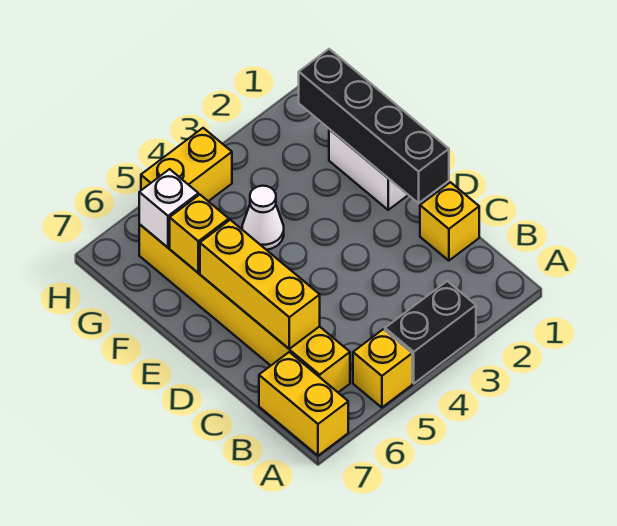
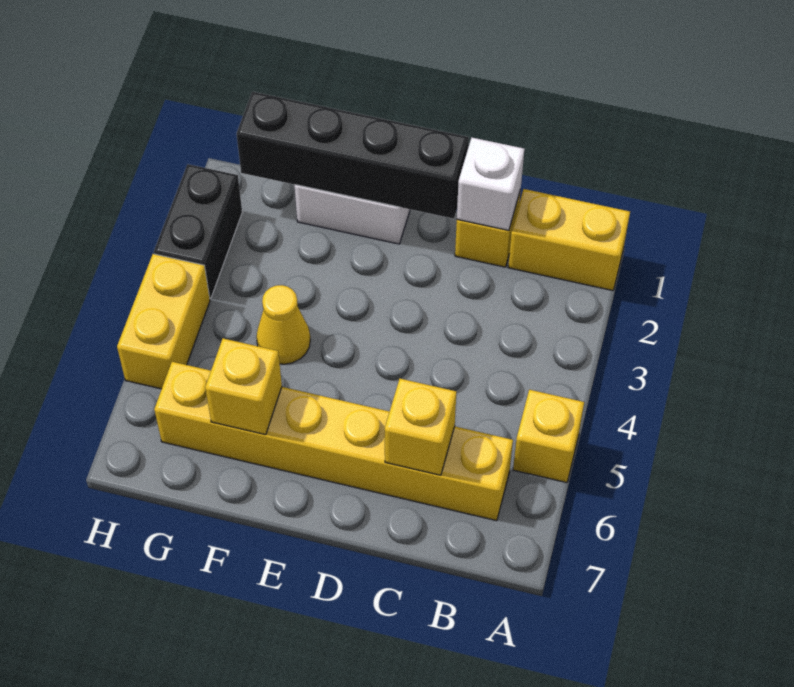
black 1x2 brick [385,281,476,383] -> black 1x2 brick moved to [154,164,242,299]
yellow 1x2 brick [259,352,348,456] -> yellow 1x2 brick moved to [508,189,630,291]
yellow 1x3 brick [200,220,320,349] -> yellow 1x1 brick [385,379,456,475]
white 1x1 cone [242,186,284,250] -> yellow 1x1 cone [256,285,310,364]
white 1x1 brick [139,169,198,248] -> white 1x1 brick moved to [457,138,524,230]

